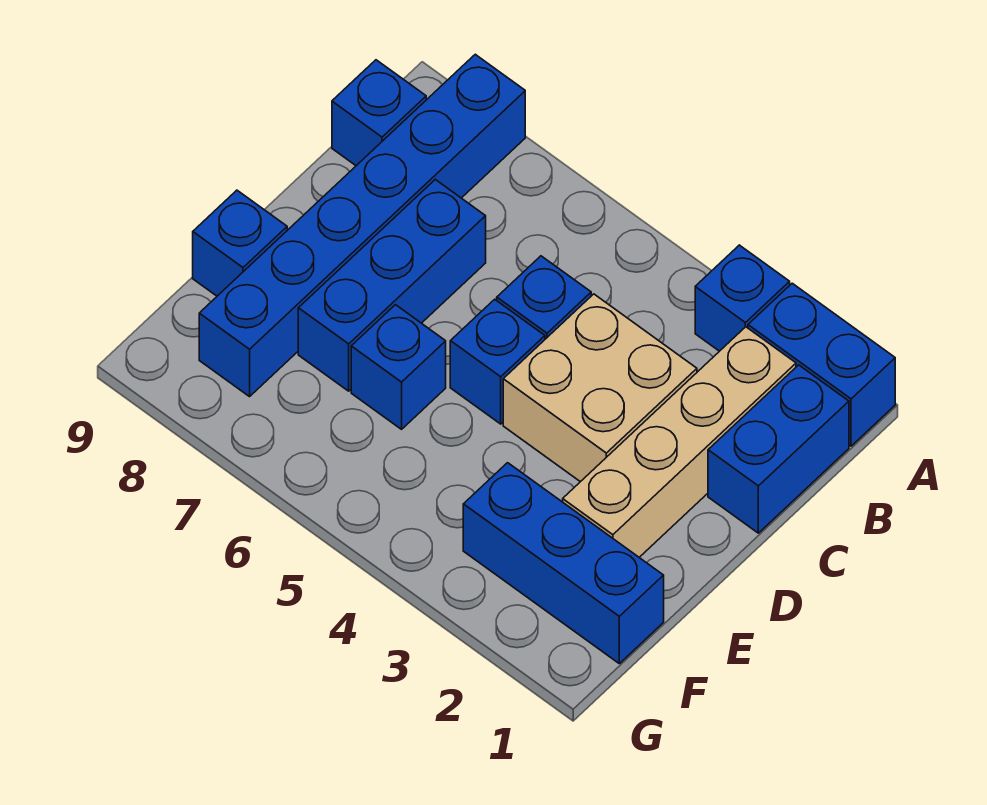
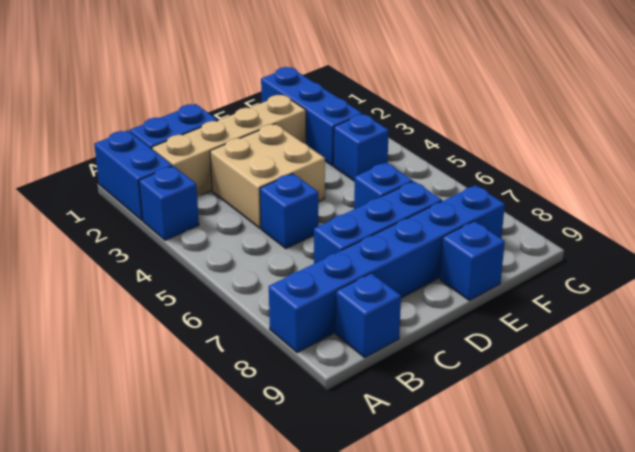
blue 1x1 brick [450,299,545,424] -> blue 1x1 brick moved to [334,114,389,181]

